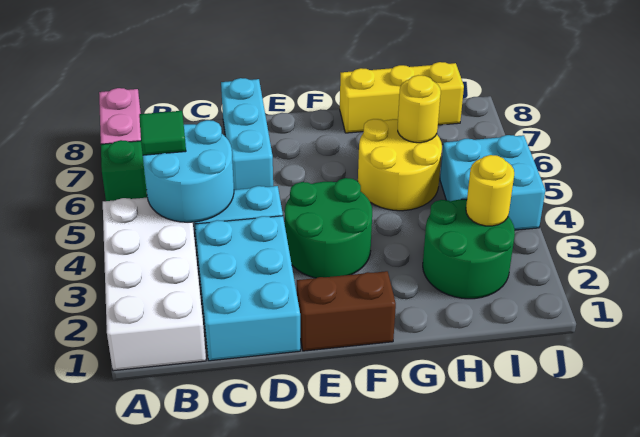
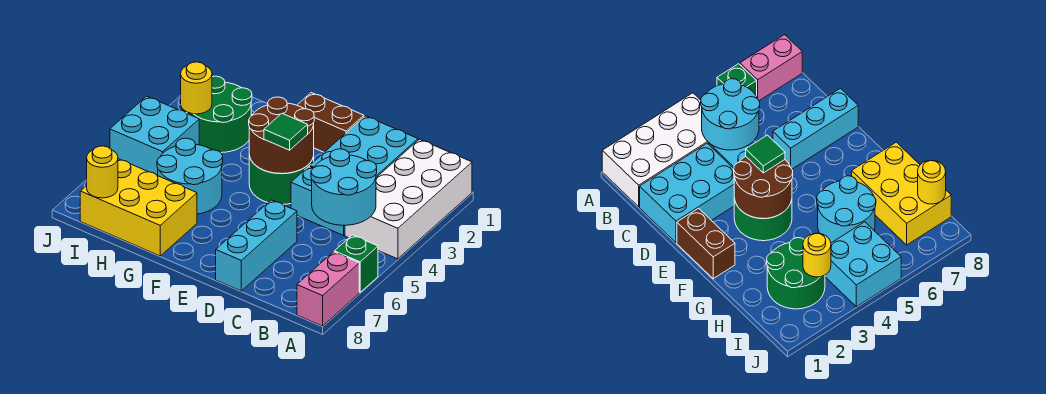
green 1x1 tile [139,111,186,155] -> green 1x1 tile moved to [264,114,308,150]
none -> brown 2x2 round brick [249,97,314,174]
yellow 2x2 round brick [358,119,442,211] -> cyan 2x2 round brick [157,138,223,214]
yellow 1x3 brick [340,62,464,133] -> yellow 2x3 brick [80,159,197,256]
yellow 1x1 round brick [398,75,441,143] -> yellow 1x1 round brick moved to [87,146,118,198]

